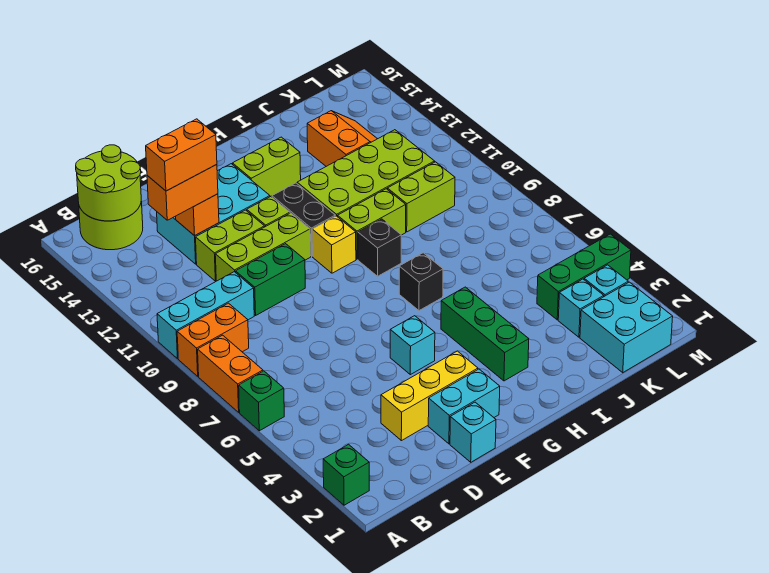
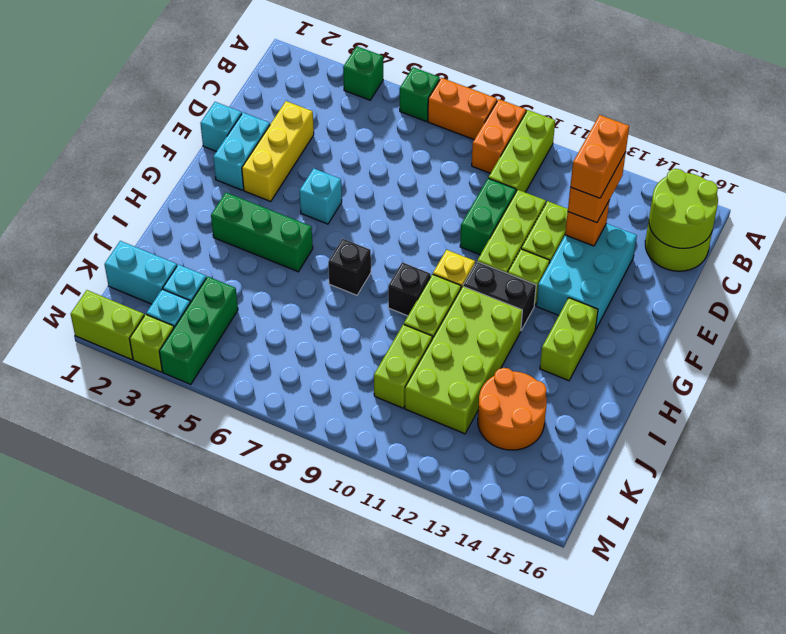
green 1x1 brick [323,444,369,505] -> green 1x1 brick moved to [343,46,383,100]
cyan 1x3 brick [157,272,254,359] -> lime 1x3 brick [488,110,555,192]
orange 2x2 slope [307,111,377,166] -> orange 2x2 round brick [478,368,547,450]
cyan 2x2 brick [580,282,673,373] -> cyan 1x2 brick [104,241,177,304]
none -> lime 1x2 brick [71,290,144,360]
none -> lime 1x1 brick [130,314,174,372]

